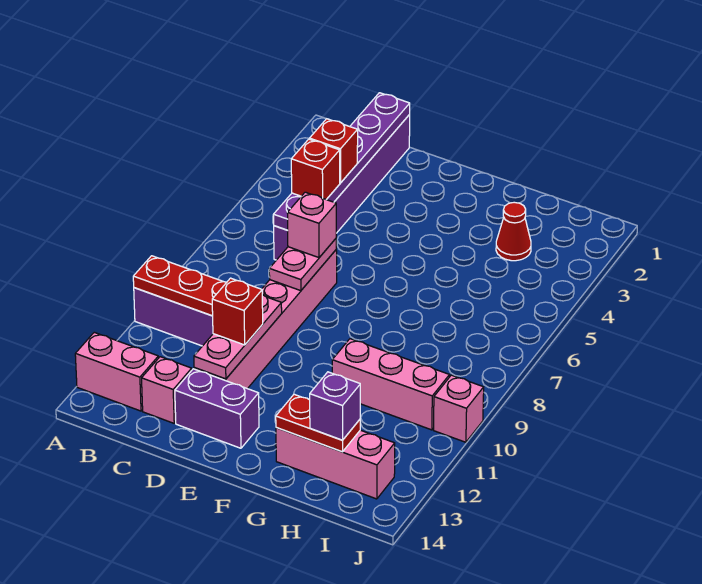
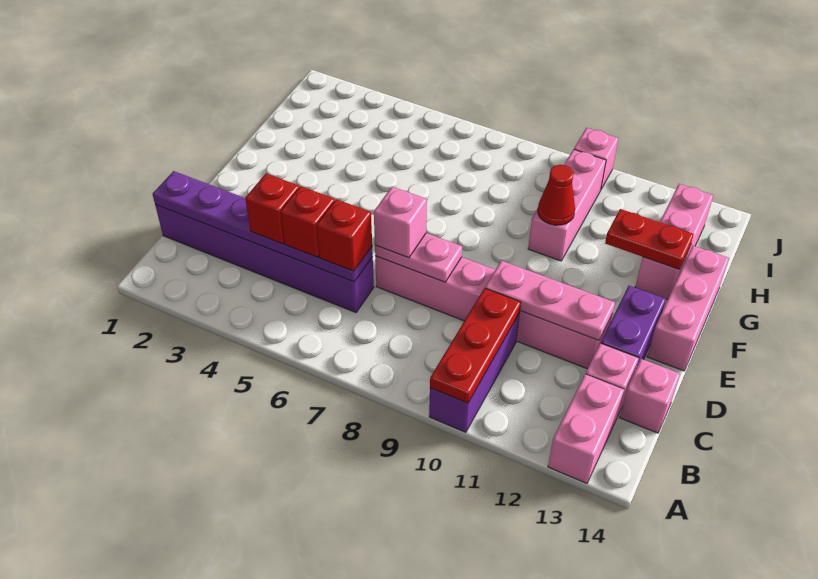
none -> pink 1x1 brick [619,359,680,433]
red 1x1 brick [212,278,263,345] -> red 1x1 brick moved to [317,199,372,271]
none -> pink 1x3 brick [647,246,729,371]
red 1x2 plate [276,394,360,452] -> red 1x2 plate turned to [605,209,694,269]
red 1x1 cone [496,202,531,261] -> red 1x1 cone moved to [538,165,575,225]
purple 1x1 brick [310,372,360,440] -> none

